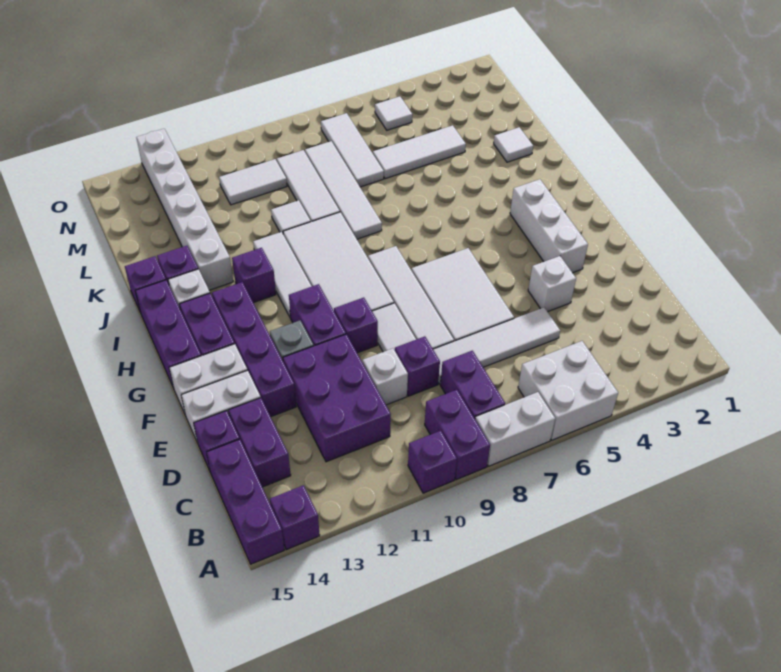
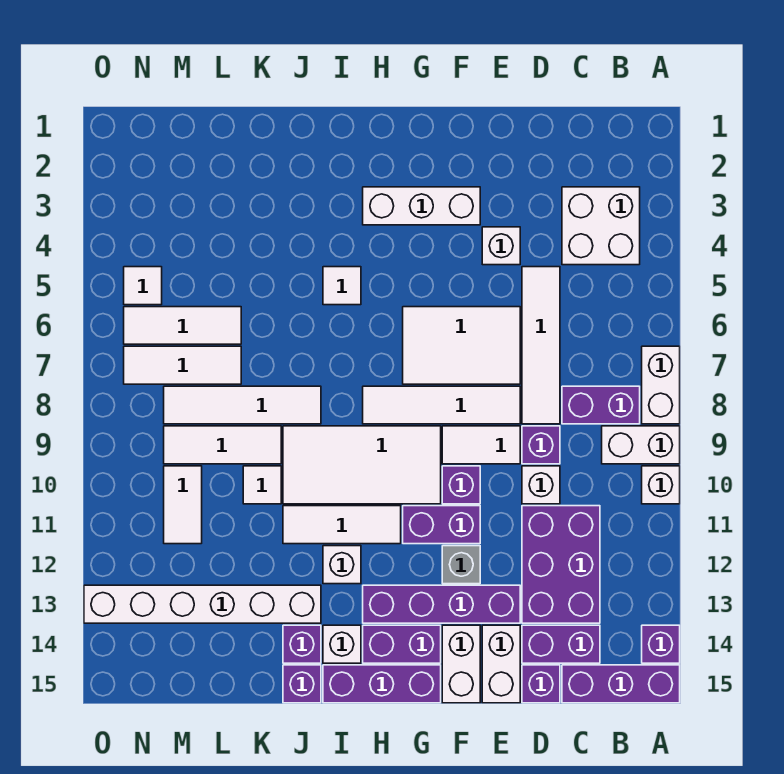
white 2x2 brick [518,341,618,440] -> white 2x2 brick moved to [562,187,640,265]
purple 1x2 brick [425,390,490,480] -> white 1x2 brick [602,426,680,464]
purple 1x1 brick [408,431,457,493] -> white 1x1 brick [642,466,680,504]
purple 2x3 brick [283,334,391,462] -> purple 2x3 brick turned to [522,506,600,623]
purple 1x1 brick [232,248,276,303] -> white 1x1 brick [323,546,361,584]
white 1x1 tile [494,127,533,162] -> white 1x1 tile moved to [323,267,361,305]
white 1x3 tile [373,125,466,179] -> white 1x3 tile turned to [124,307,241,344]

